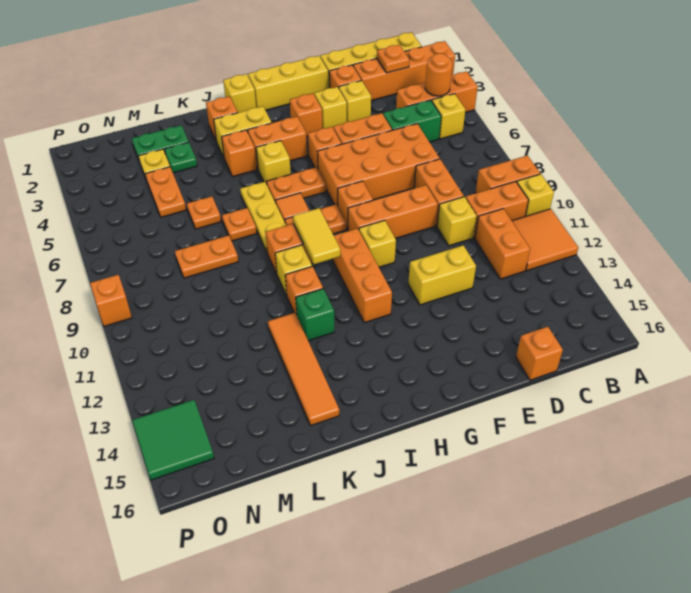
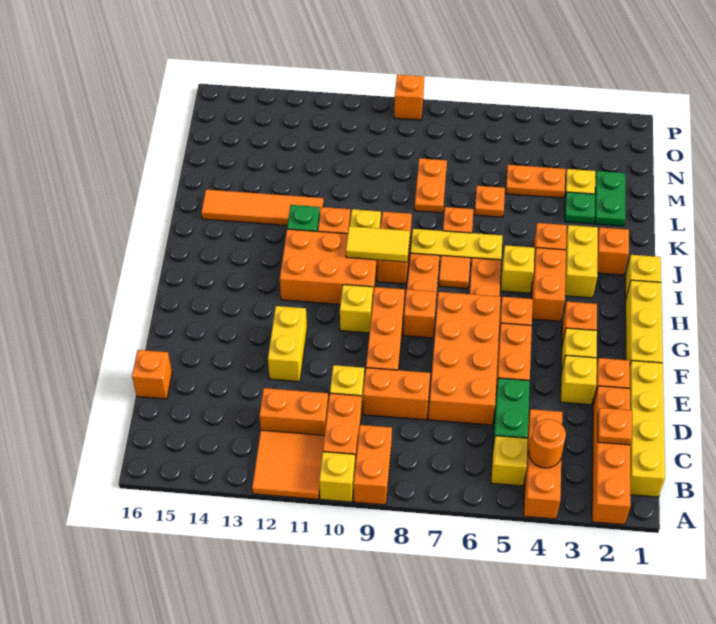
orange 1x3 brick [332,228,392,323] -> orange 2x3 brick [280,229,377,304]
green 2x2 tile [132,400,214,480] -> none

